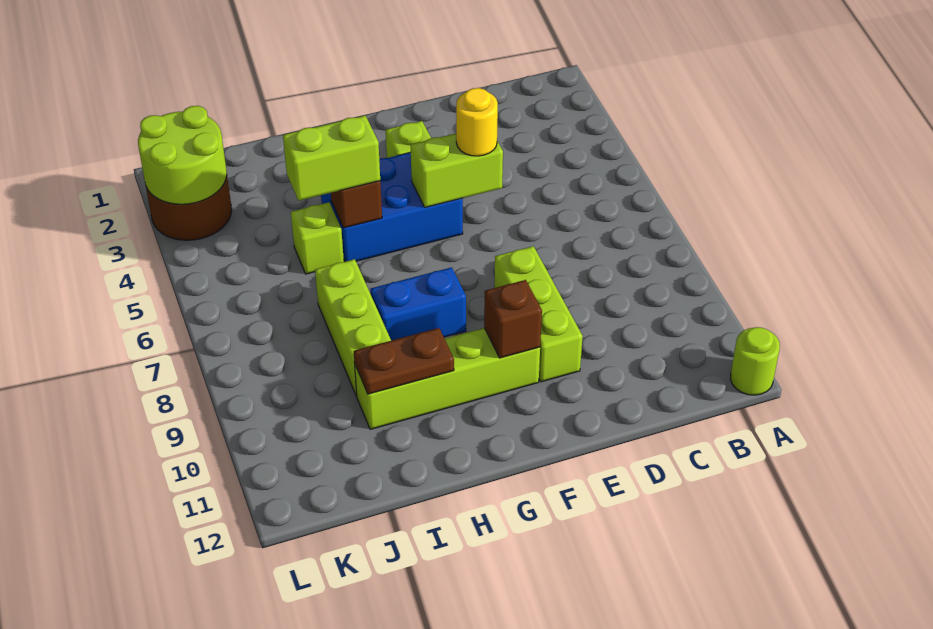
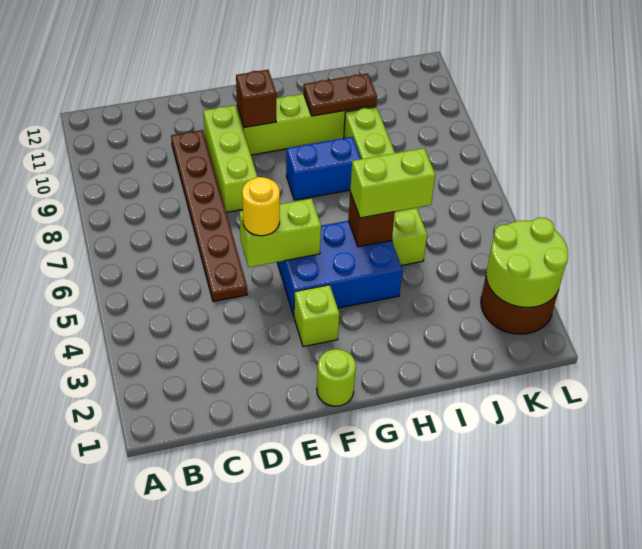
lime 1x1 round brick [730,327,780,395] -> lime 1x1 round brick moved to [317,349,356,406]
none -> brown 1x6 plate [171,130,247,302]

